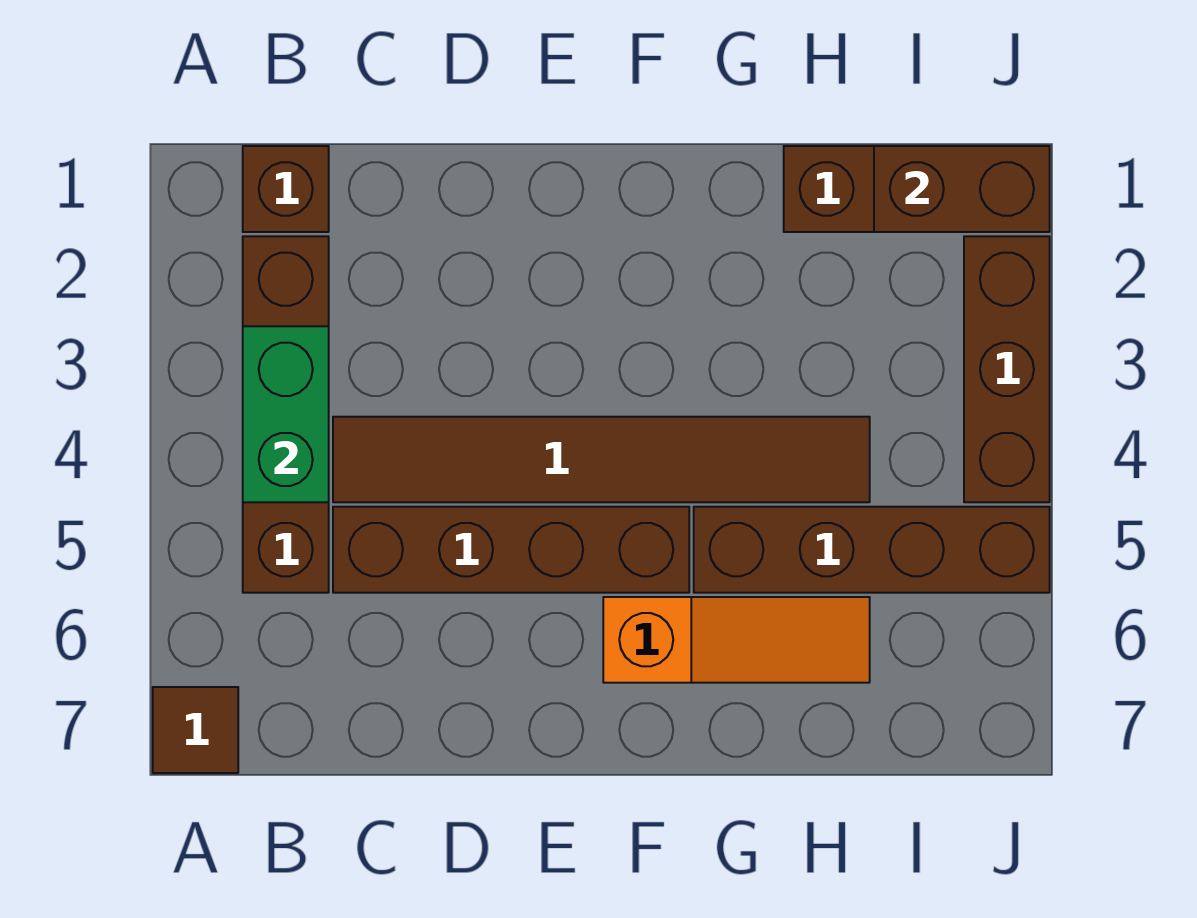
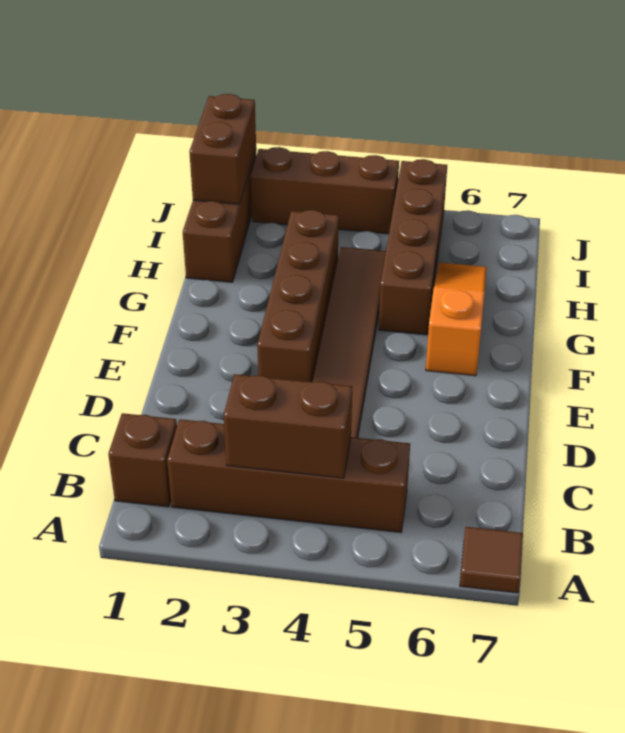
green 1x2 brick [243,326,329,502] -> brown 1x2 brick [224,374,352,478]
brown 1x4 brick [333,507,689,593] -> brown 1x4 brick moved to [257,210,339,382]

